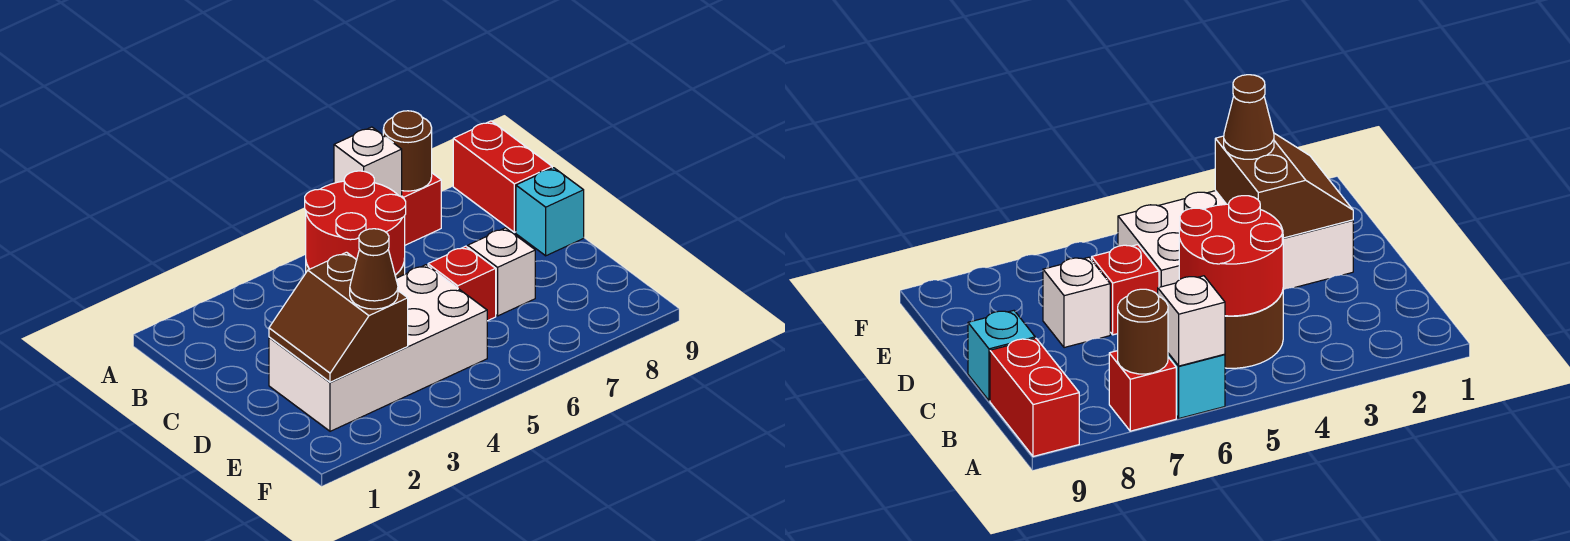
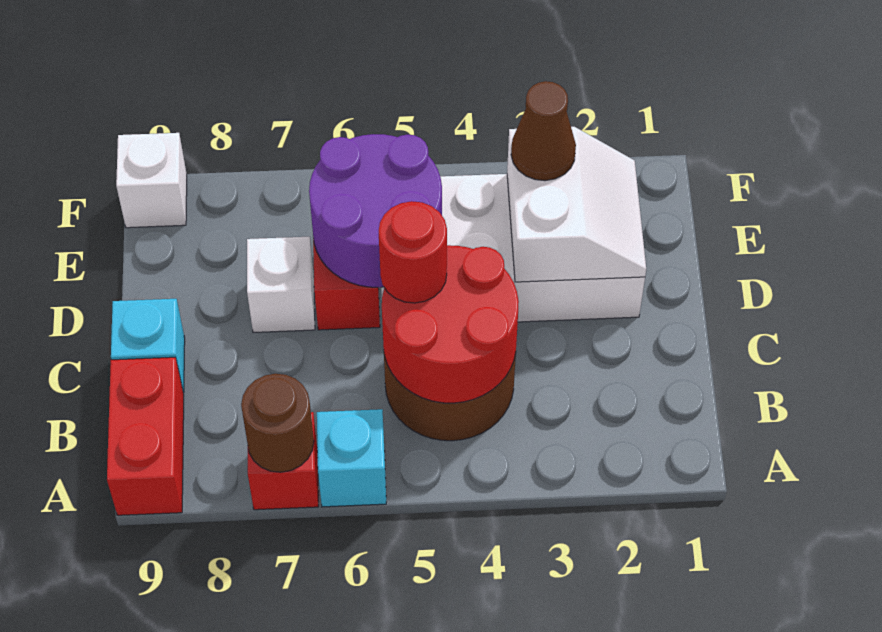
white 1x1 brick [334,127,402,197] -> white 1x1 brick moved to [116,133,187,228]
none -> red 1x1 round brick [379,201,447,303]
brown 2x2 slope [269,252,408,382] -> white 2x2 slope [507,127,646,282]
none -> purple 2x2 round brick [309,134,442,288]

